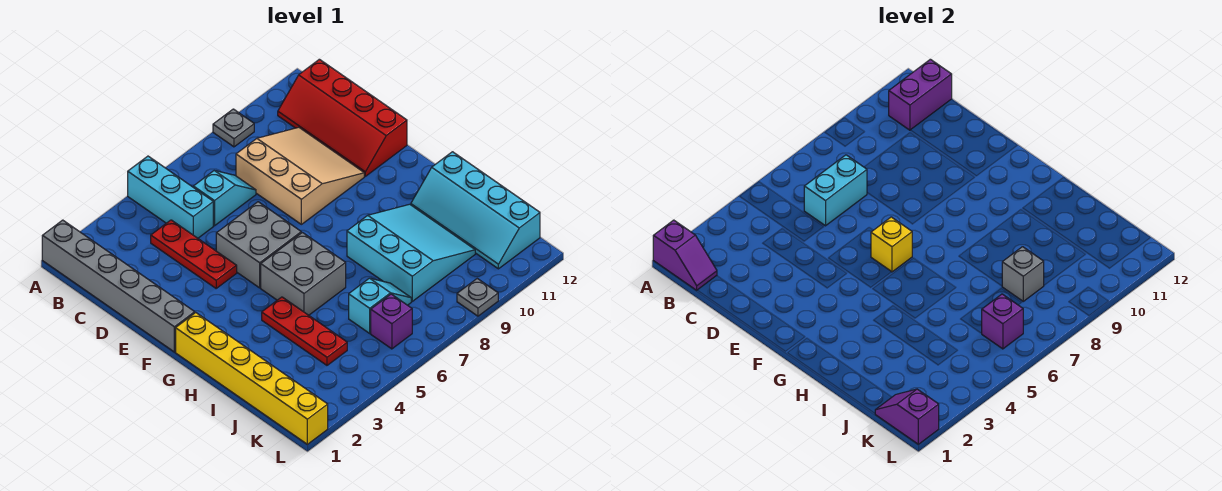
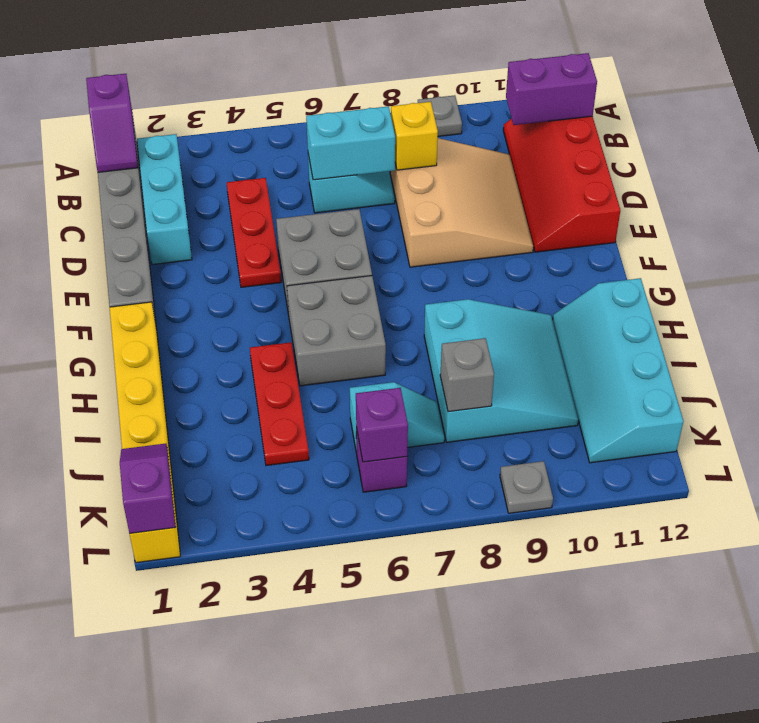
cyan 1x3 brick [128,156,213,238] -> cyan 1x3 brick moved to [137,134,192,265]
yellow 1x1 brick [871,217,912,272] -> yellow 1x1 brick moved to [391,102,438,170]

